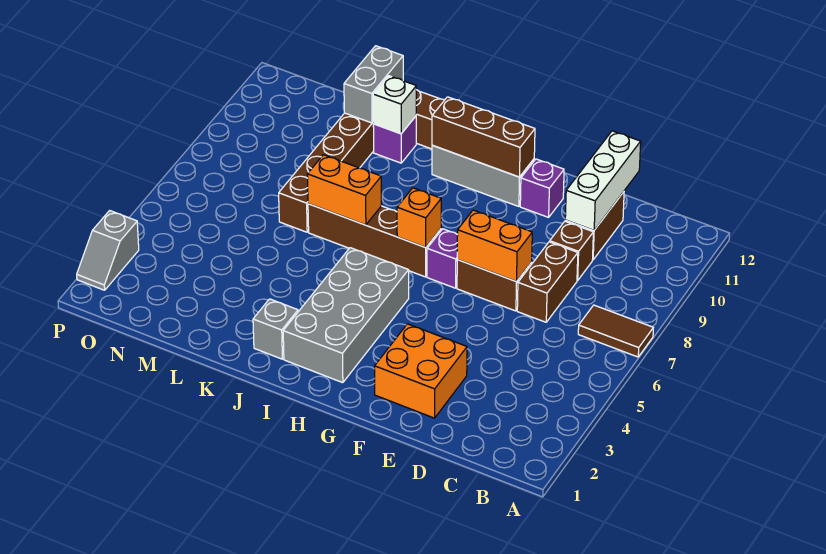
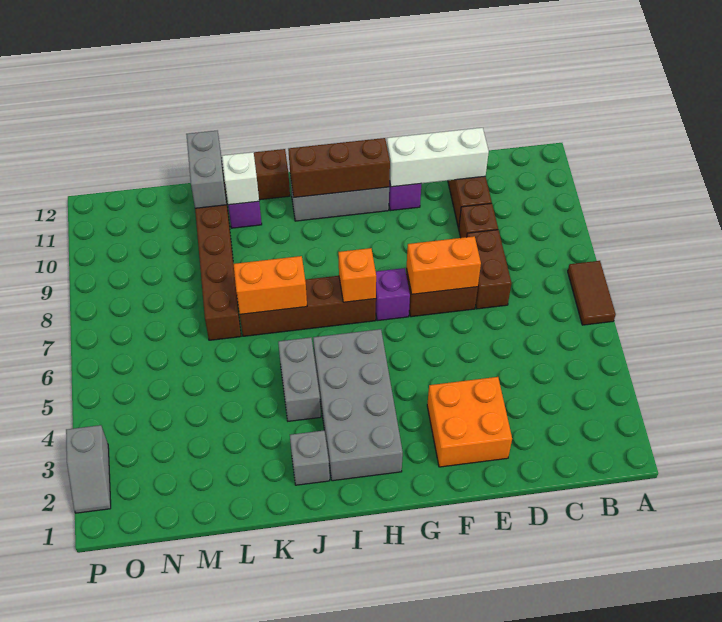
brown 1x2 tile [578,305,653,357] -> brown 1x2 tile turned to [568,261,616,325]
white 1x3 brick [565,131,641,230] -> white 1x3 brick turned to [387,128,489,187]
none -> grey 1x2 brick [278,338,321,421]

